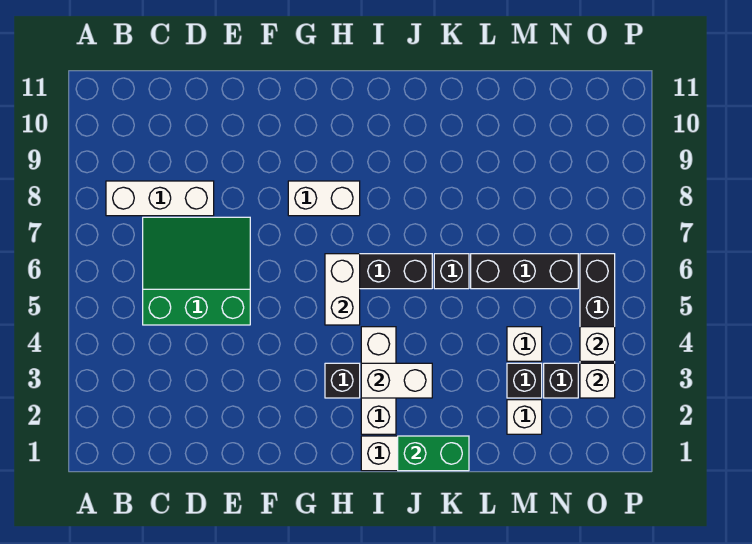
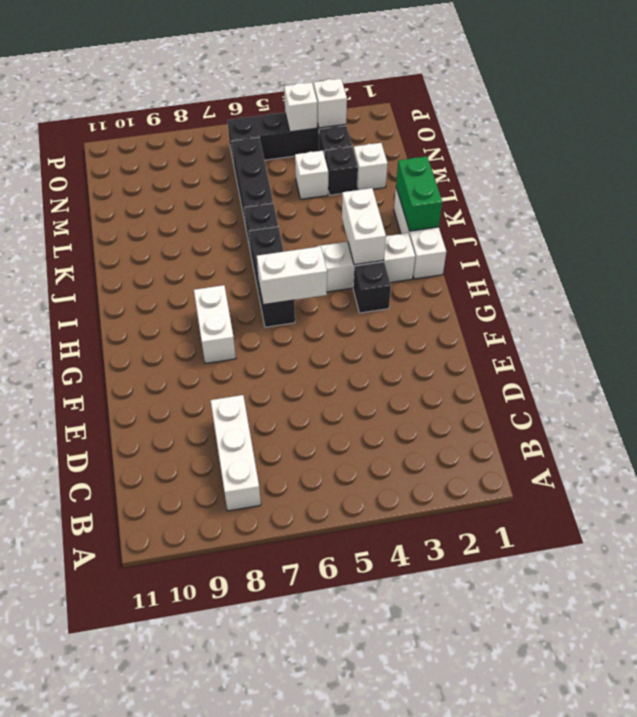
green 3x3 slope [143,217,250,325] -> none

